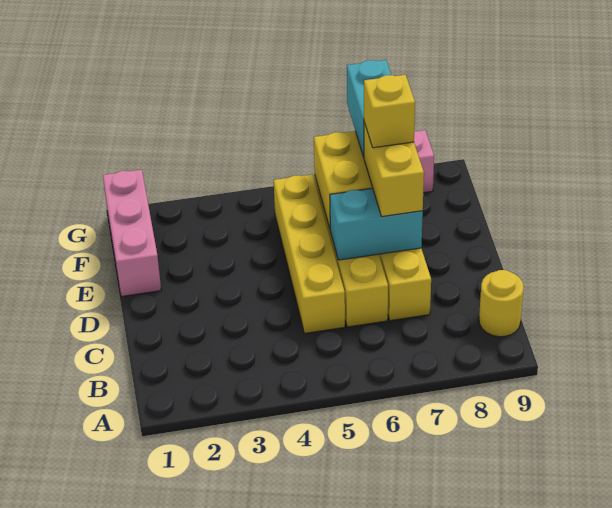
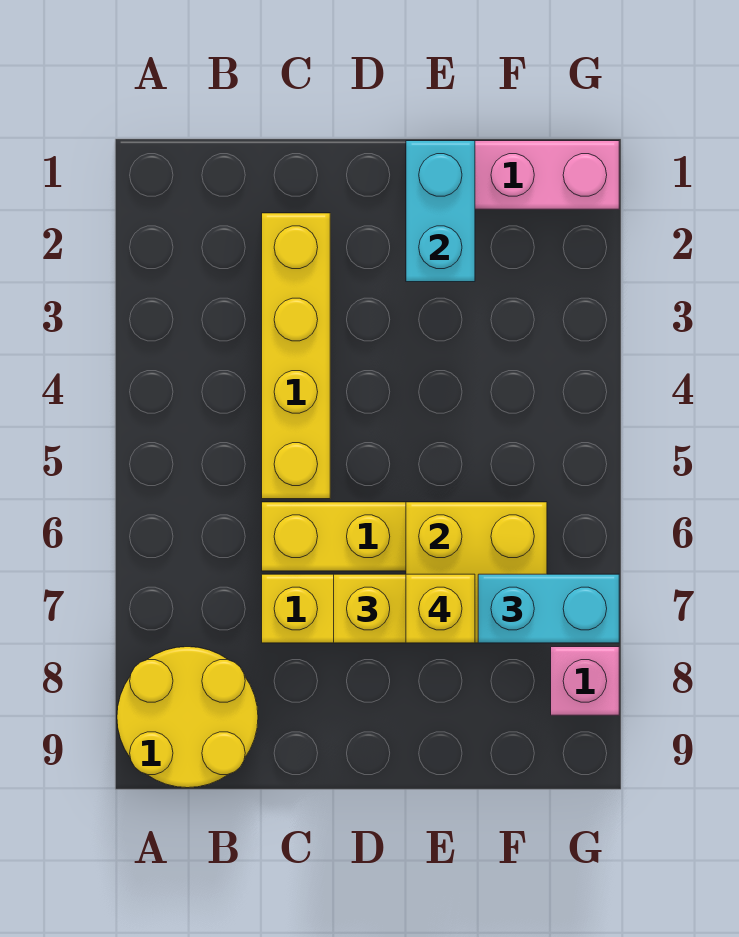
yellow 1x1 round brick [479,270,524,337] -> yellow 2x2 round brick [117,647,258,788]
yellow 1x4 brick [274,175,345,333] -> yellow 1x4 brick turned to [262,213,330,499]
cyan 1x2 brick [330,188,423,260] -> cyan 1x2 brick moved to [406,141,475,282]

